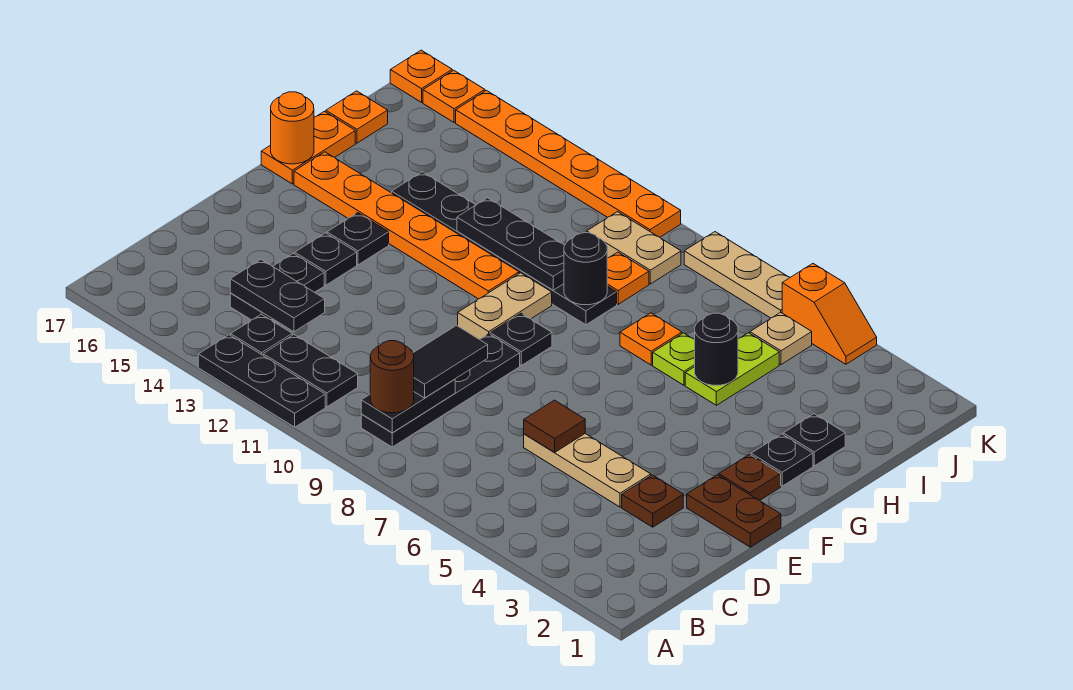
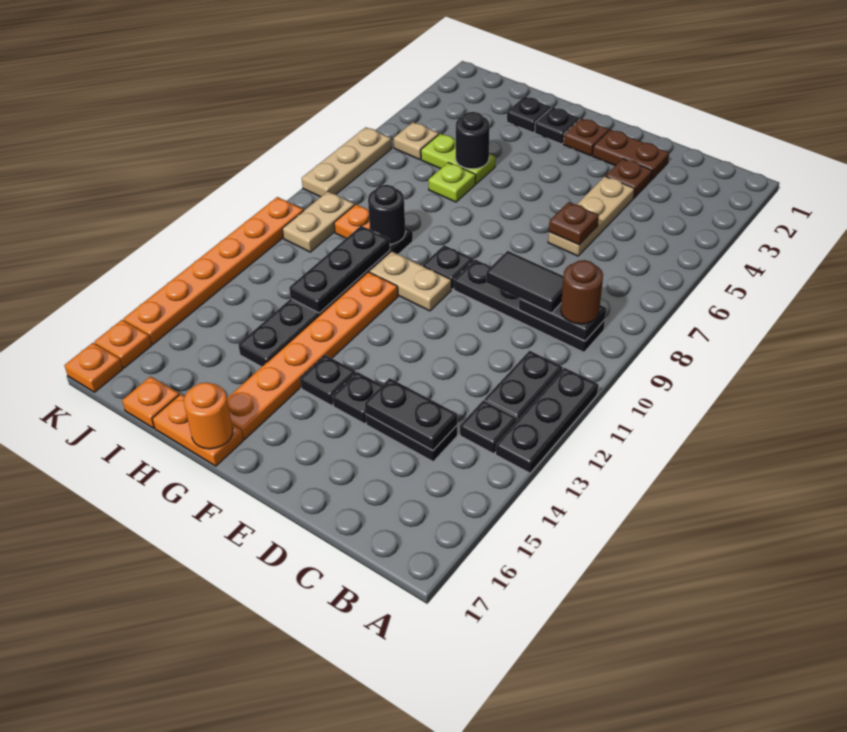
black 1x2 plate [230,260,325,332] -> black 1x2 plate turned to [365,378,457,451]
brown 1x1 tile [524,400,585,452] -> brown 1x1 plate [549,202,599,245]
brown 1x2 plate [687,475,781,547] -> brown 1x2 plate turned to [593,130,669,180]
orange 1x1 plate [620,313,682,365] -> none
orange 1x2 slope [782,264,877,364] -> none

